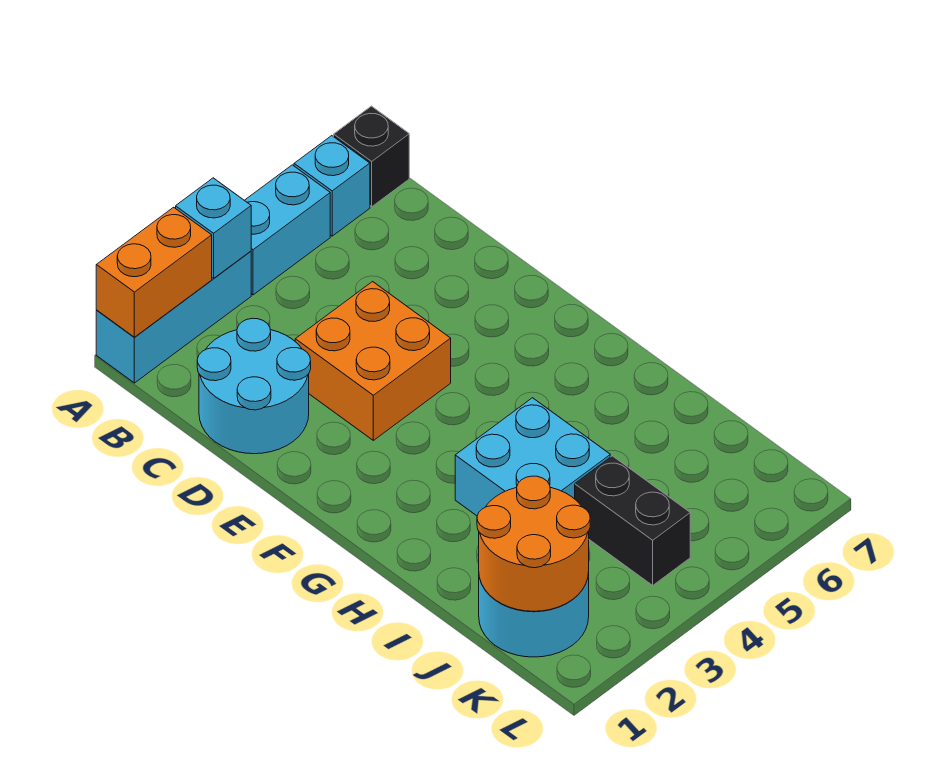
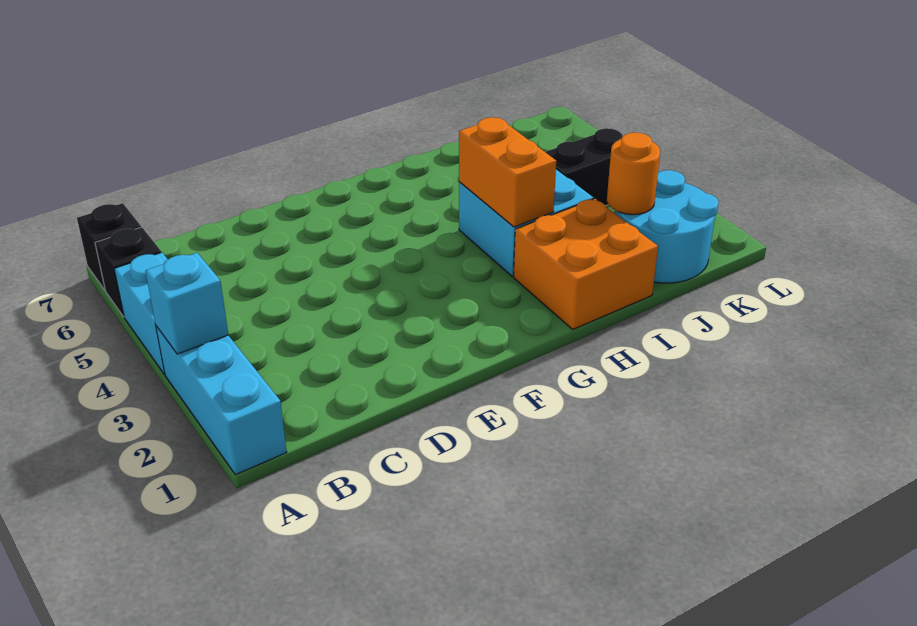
orange 1x2 brick [96,207,212,337] -> orange 1x2 brick moved to [459,117,556,227]
cyan 1x1 brick [294,136,370,236] -> black 1x1 brick [95,227,161,317]
cyan 2x2 round brick [197,318,311,454] -> none
orange 2x2 brick [295,282,451,440] -> orange 2x2 brick moved to [514,199,658,329]
orange 2x2 round brick [477,476,590,611] -> orange 1x1 round brick [607,133,660,215]

